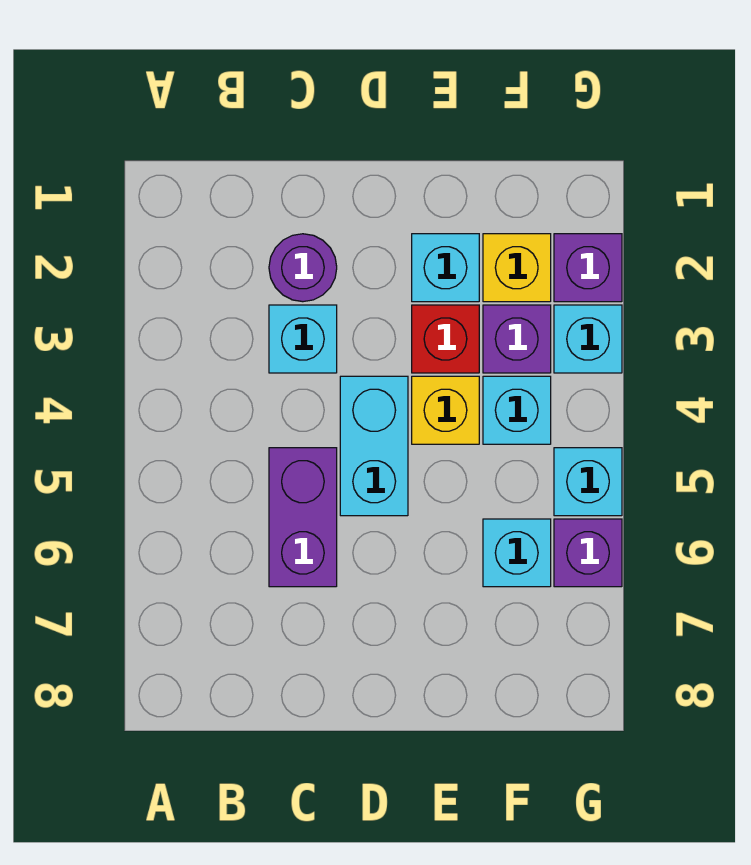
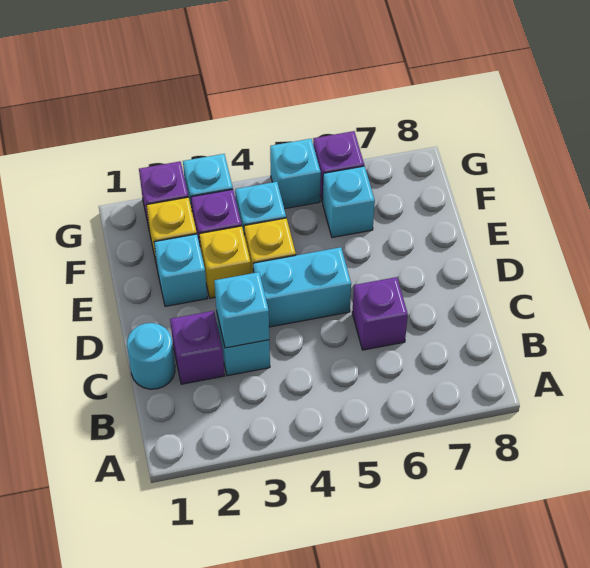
none -> cyan 1x1 round brick [127,323,175,389]
purple 1x1 round brick [269,234,337,302] -> purple 1x1 brick [170,311,225,384]
none -> cyan 1x1 brick [214,272,269,348]
purple 1x2 brick [269,448,337,587] -> purple 1x1 brick [352,277,408,350]
red 1x1 brick [412,305,479,373] -> yellow 1x1 brick [199,226,251,298]

